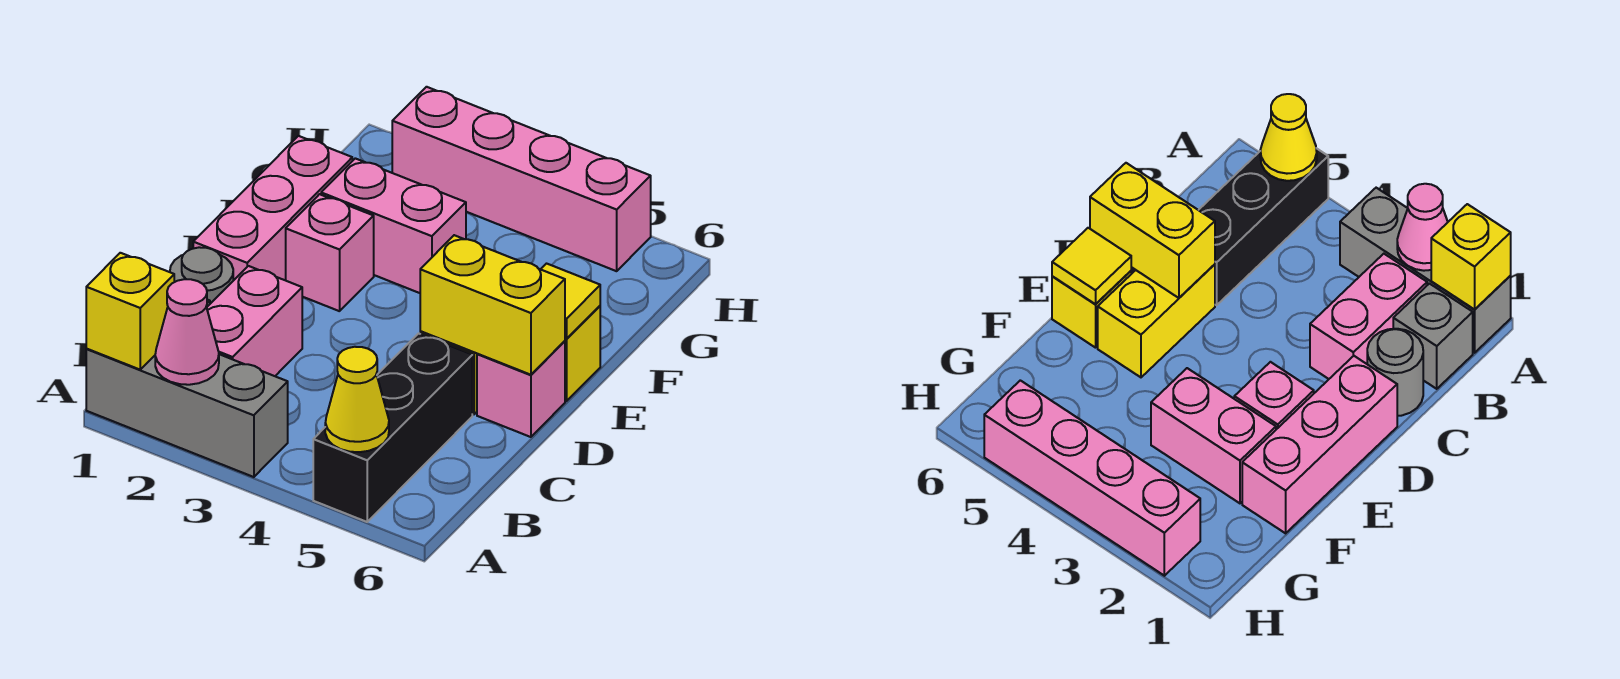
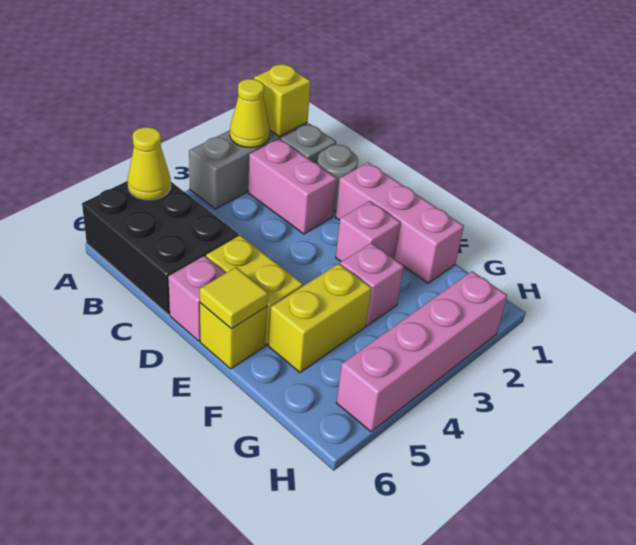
pink 1x1 cone [155,279,219,385] -> yellow 1x1 cone [230,79,270,148]
black 1x3 brick [313,333,472,522] -> black 2x3 brick [82,181,239,315]
yellow 1x2 brick [420,235,565,375] -> yellow 1x2 brick moved to [269,264,372,372]
pink 1x2 brick [321,158,466,293] -> pink 1x1 brick [340,243,404,326]

